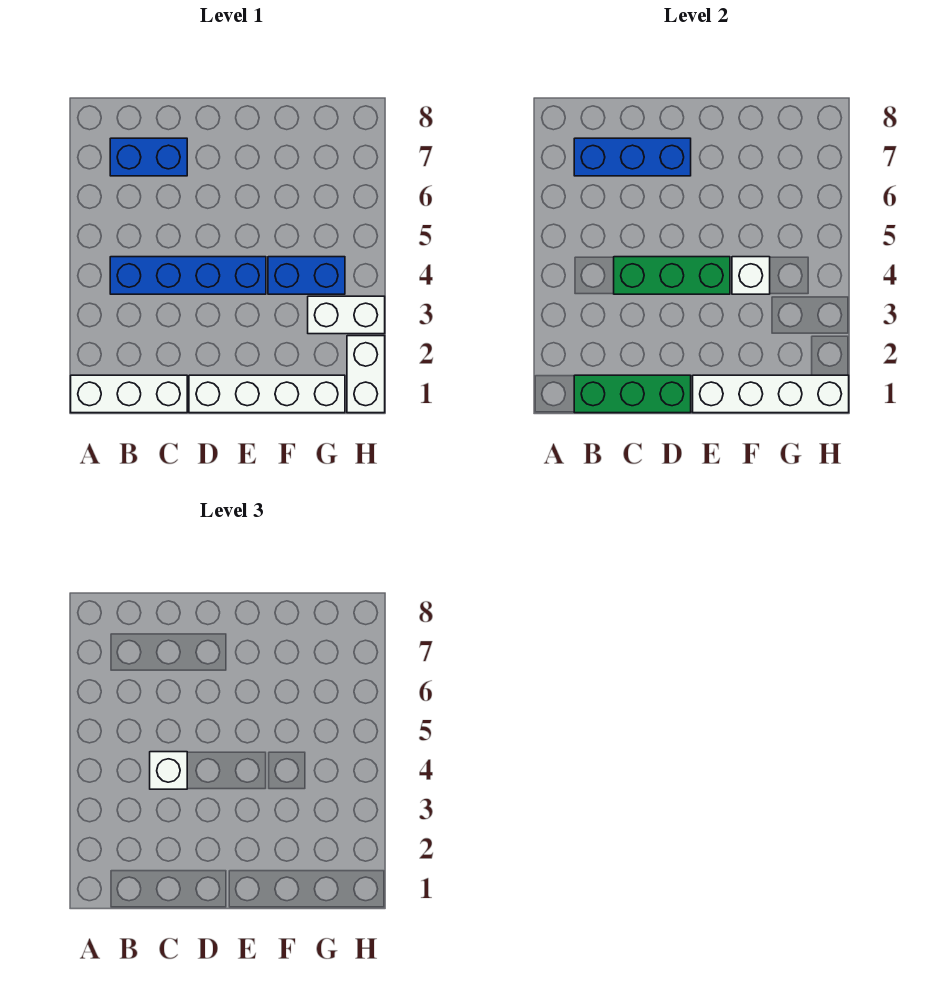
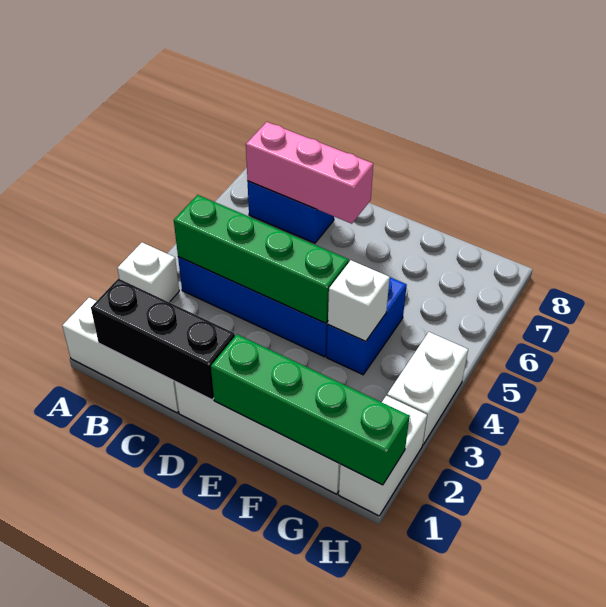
green 1x3 brick [574,375,691,413] -> black 1x3 brick [91,278,235,400]
blue 1x3 brick [574,138,691,176] -> pink 1x3 brick [246,122,373,224]
green 1x3 brick [614,257,730,294] -> green 1x4 brick [174,195,349,323]
white 1x1 brick [150,752,187,789] -> white 1x1 brick moved to [117,243,179,302]
white 1x4 brick [693,375,849,413] -> green 1x4 brick [211,334,410,485]
blue 1x2 brick [268,257,345,294] -> blue 1x2 brick turned to [327,277,407,375]
white 1x2 brick [308,296,385,334] -> white 1x2 brick turned to [387,332,468,444]

